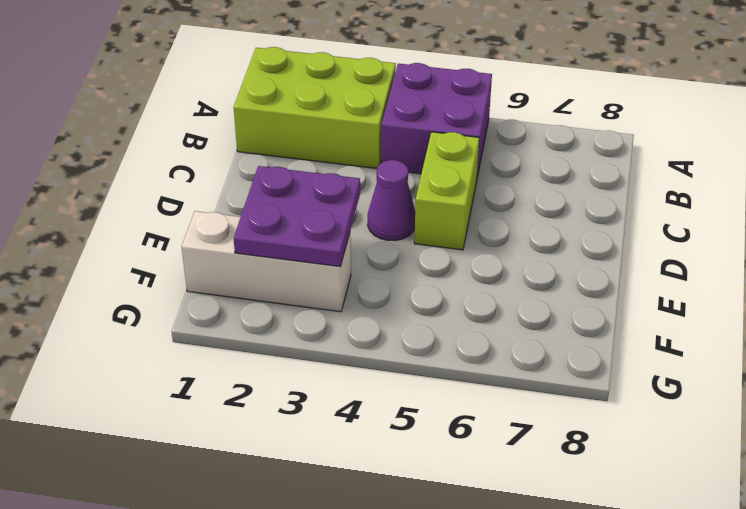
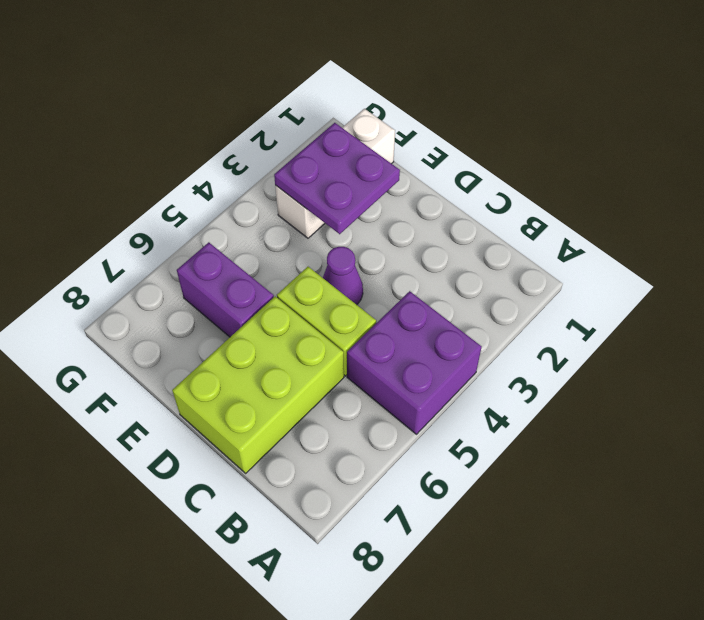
lime 2x3 brick [234,47,396,168] -> lime 2x3 brick moved to [172,296,344,473]
none -> purple 1x2 brick [177,242,274,337]

